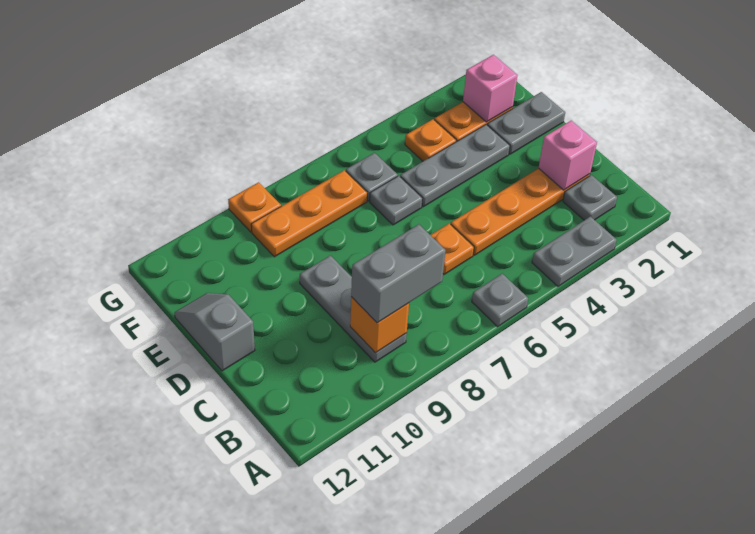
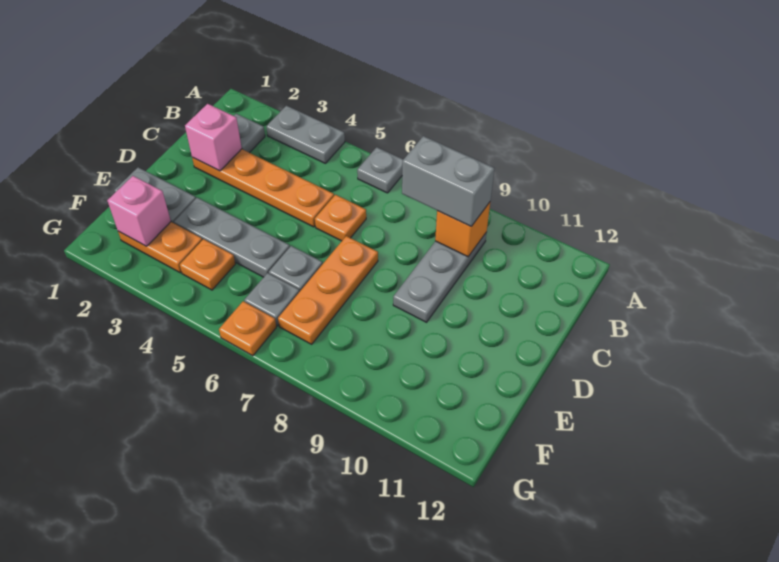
grey 1x2 slope [174,293,255,371] -> none
orange 1x3 plate [251,170,367,257] -> orange 1x3 plate turned to [278,236,378,344]
orange 1x1 plate [228,182,281,232] -> orange 1x1 plate moved to [219,301,276,356]

